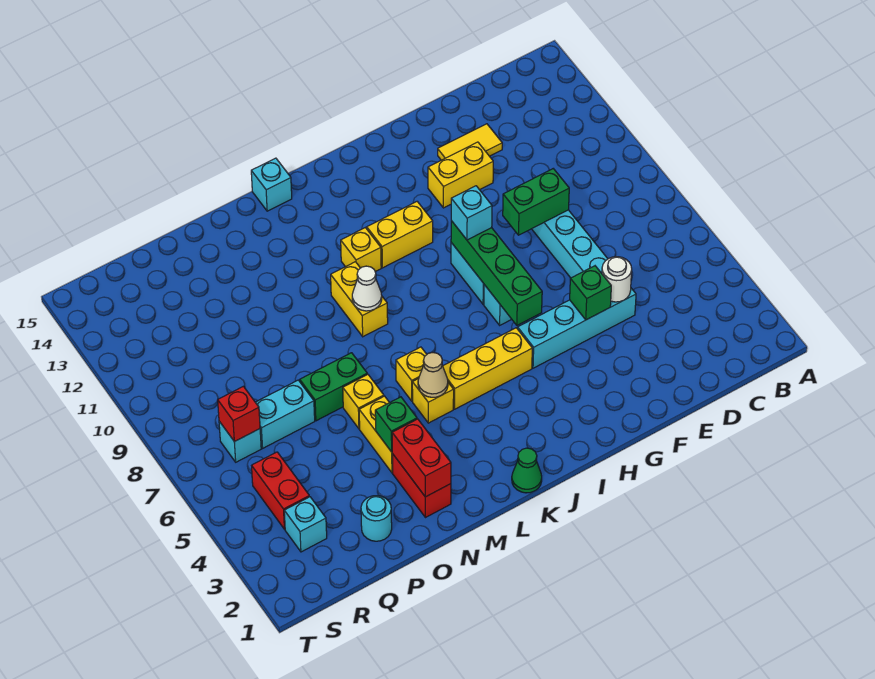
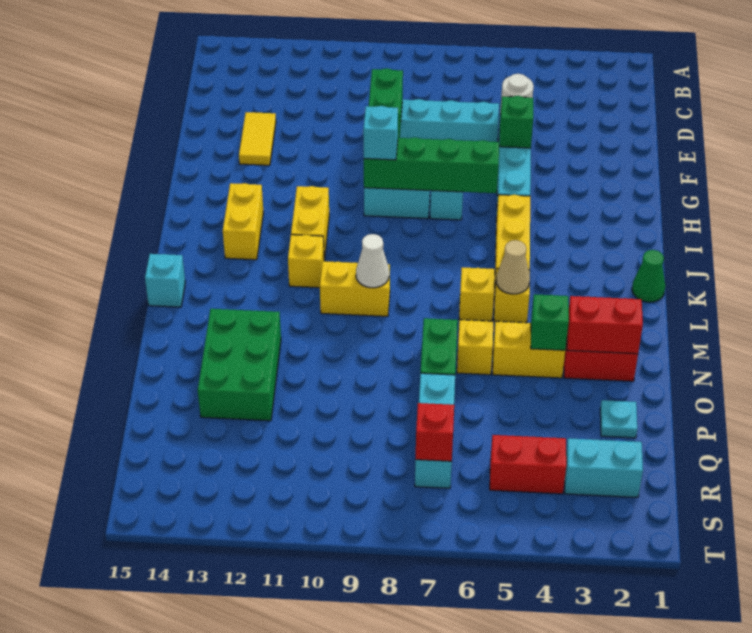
yellow 1x2 brick [428,142,493,208] -> yellow 1x2 brick moved to [223,183,264,260]
none -> green 2x3 brick [198,309,281,421]
cyan 1x1 round brick [361,496,392,541] -> cyan 1x1 plate [600,400,637,438]
cyan 1x1 brick [284,497,327,552] -> cyan 1x2 brick [565,438,643,497]

